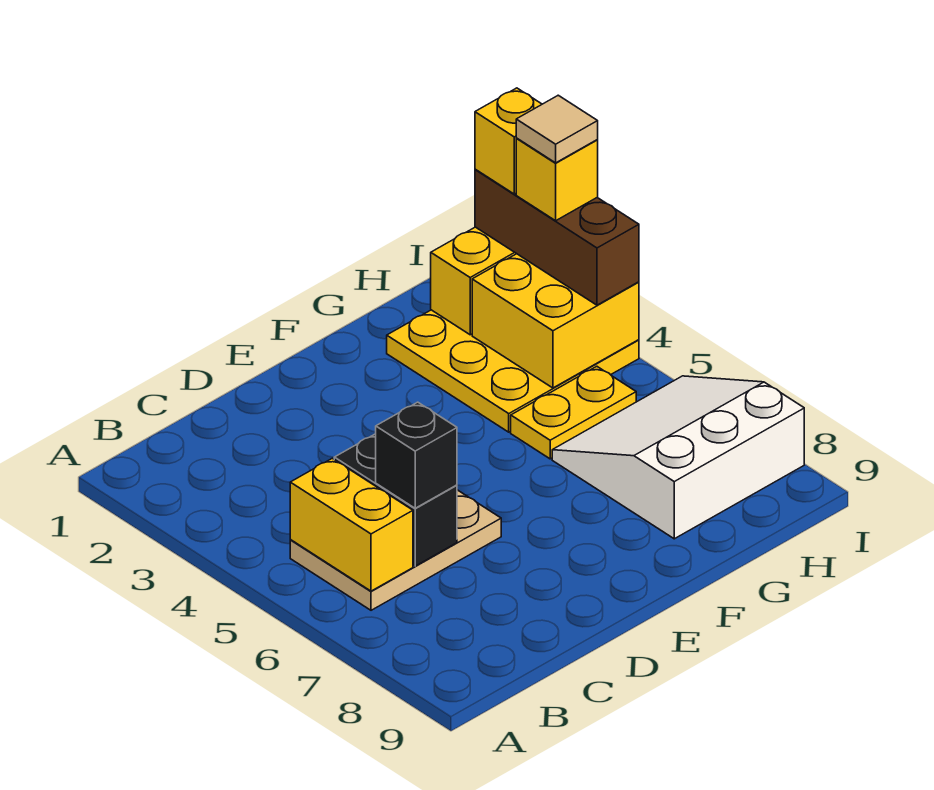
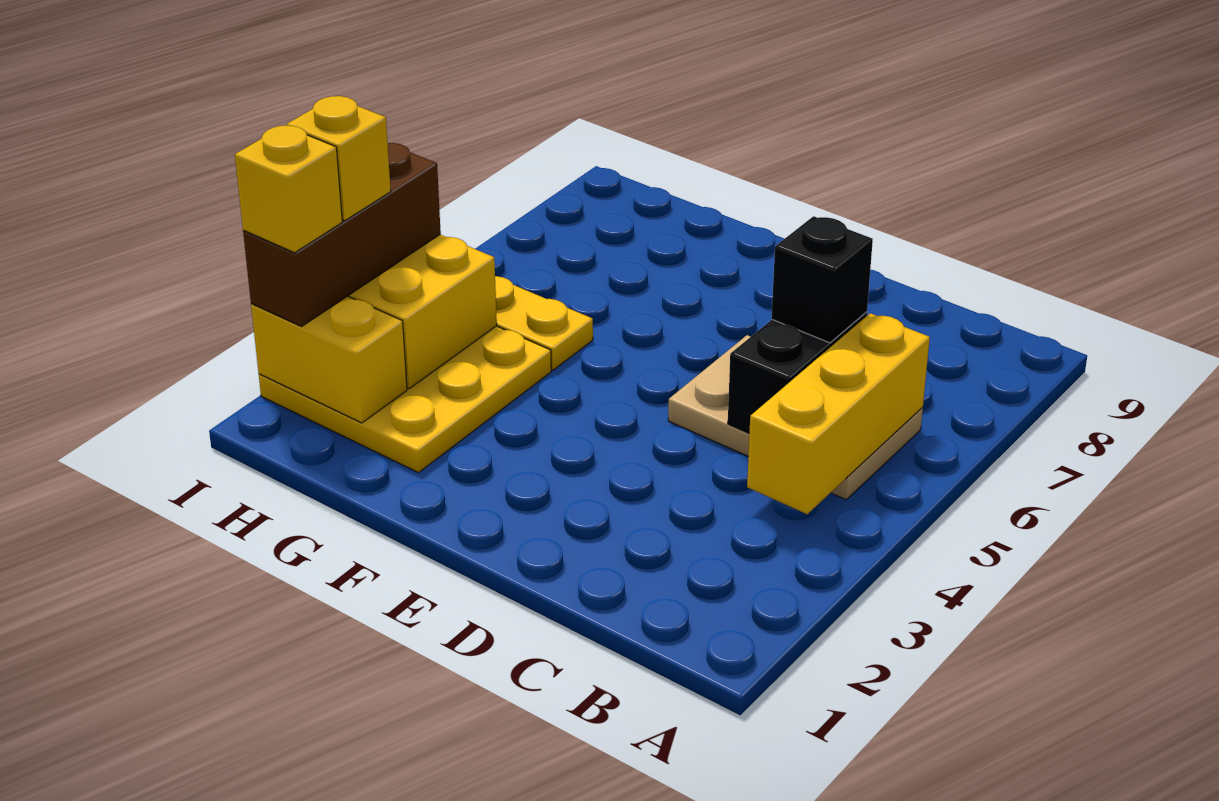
yellow 1x2 brick [290,458,413,591] -> yellow 1x3 brick [747,313,930,514]
white 3x3 slope [552,376,804,539] -> none
tan 1x1 tile [516,95,598,163] -> none

